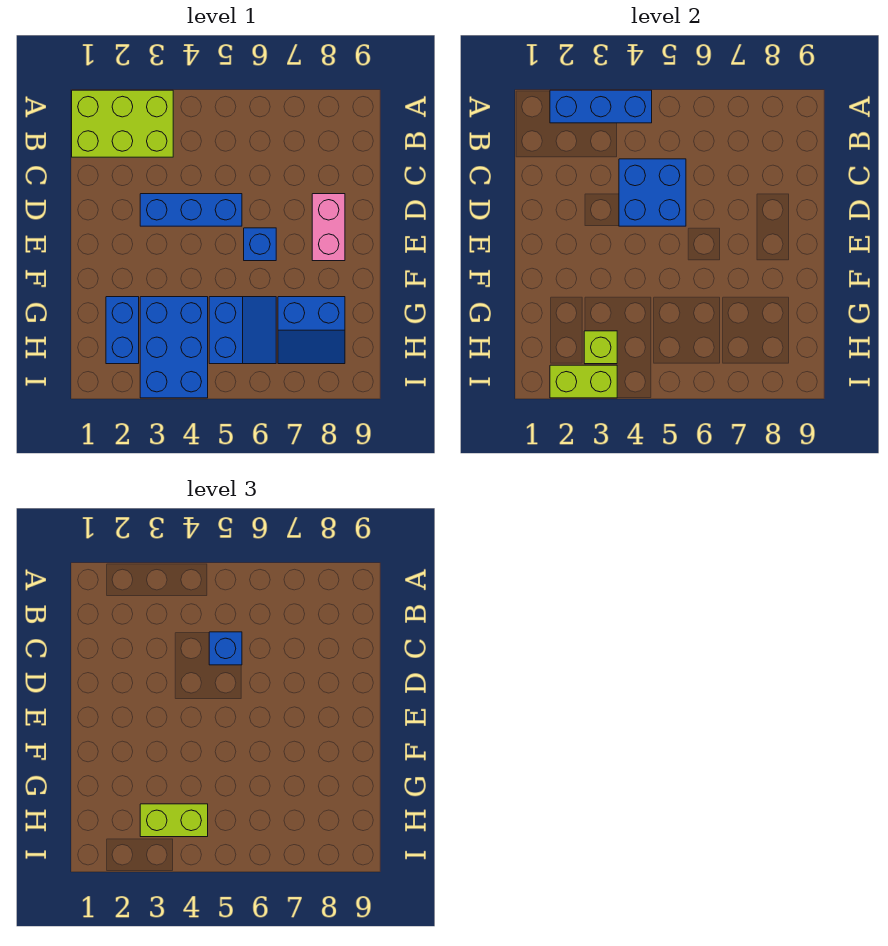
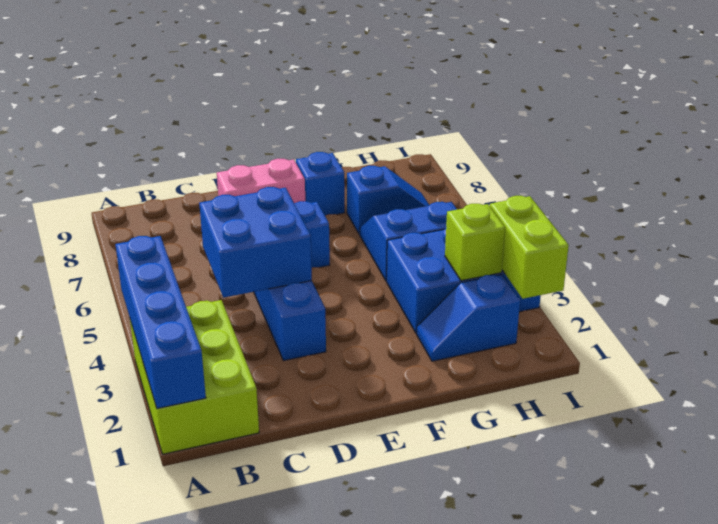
blue 1x3 brick [550,90,652,123] -> blue 1x4 brick [115,236,206,408]
blue 1x1 brick [209,632,242,665] -> blue 1x1 brick moved to [296,152,345,216]
blue 1x2 brick [106,297,139,364] -> blue 1x2 slope [417,274,520,361]
blue 2x2 slope [278,297,345,364] -> blue 1x2 slope [347,166,429,234]
lime 1x2 brick [140,804,208,837] -> none

